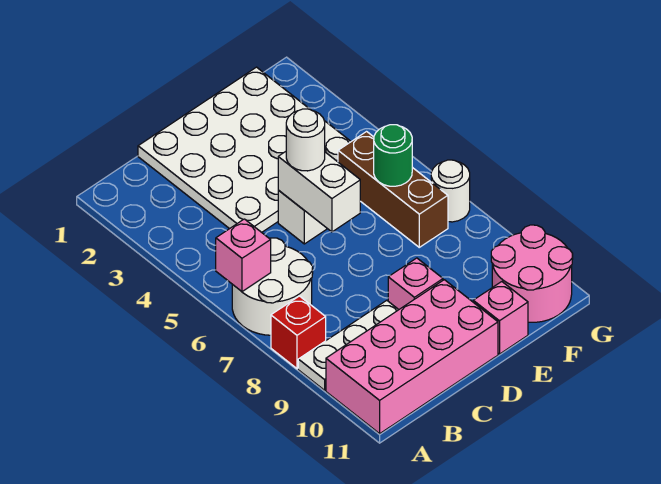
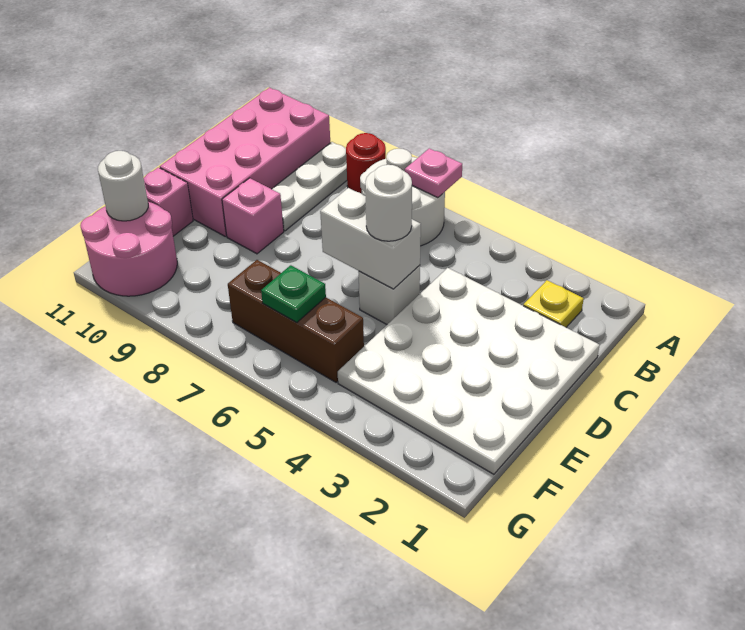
pink 1x1 brick [216,219,271,292] -> pink 1x1 plate [405,148,462,198]
red 1x1 brick [271,296,326,369] -> red 1x1 round brick [346,133,386,194]
none -> yellow 1x1 plate [523,280,584,327]
green 1x1 round brick [374,125,412,186] -> green 1x1 plate [261,265,326,322]
white 1x1 round brick [431,160,470,222] -> white 1x1 round brick moved to [98,151,148,221]

